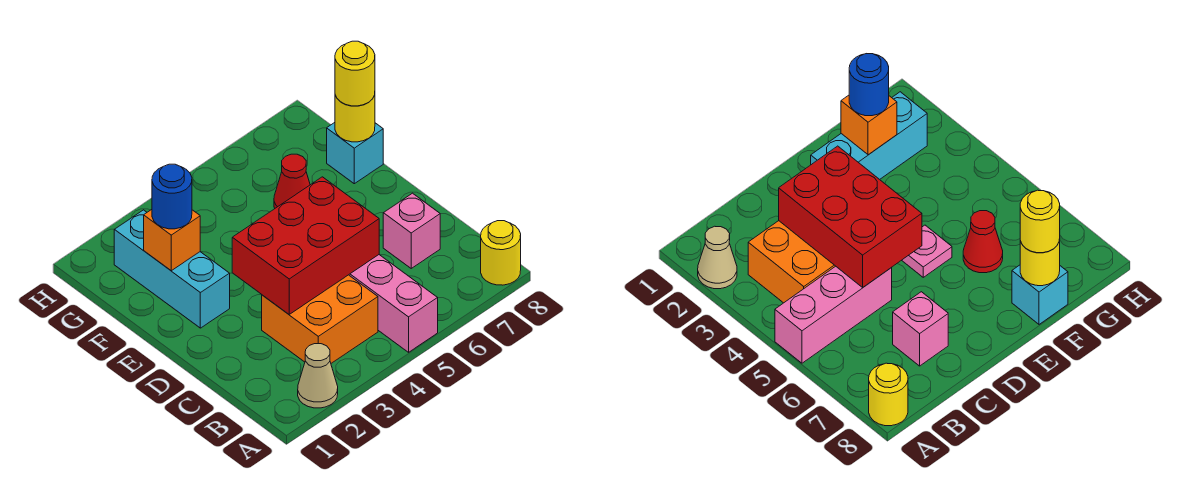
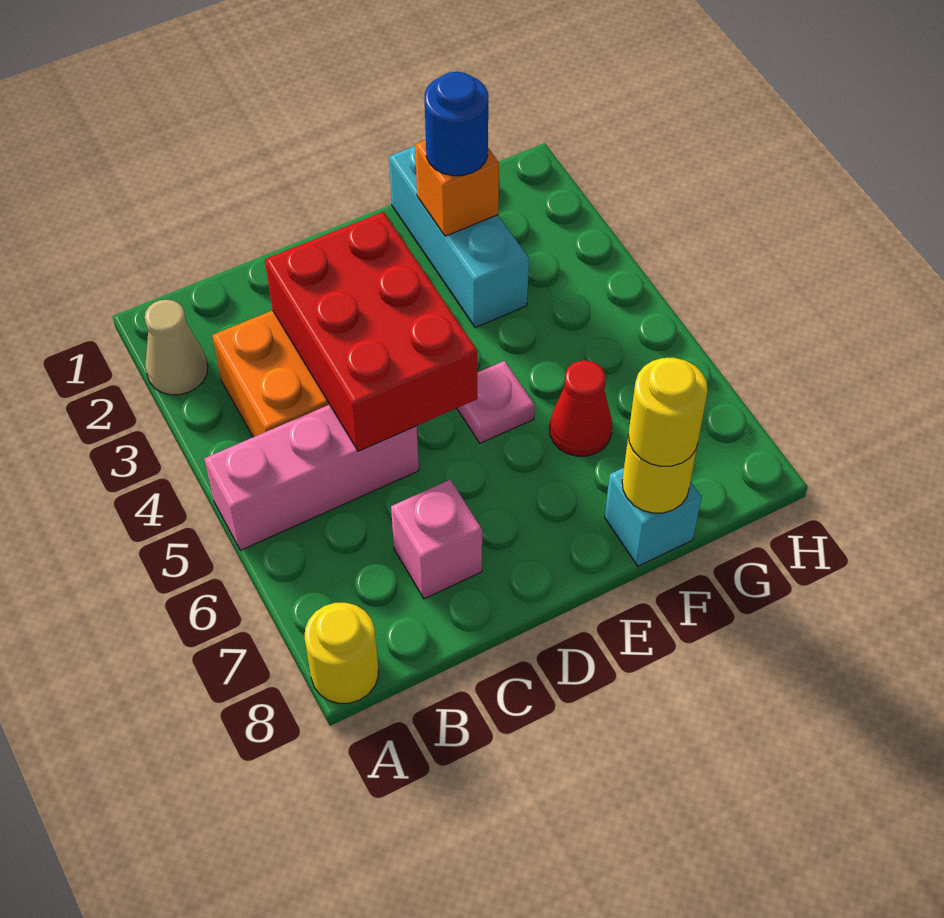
cyan 1x3 brick [114,210,230,328] -> cyan 1x3 brick turned to [389,146,529,328]

